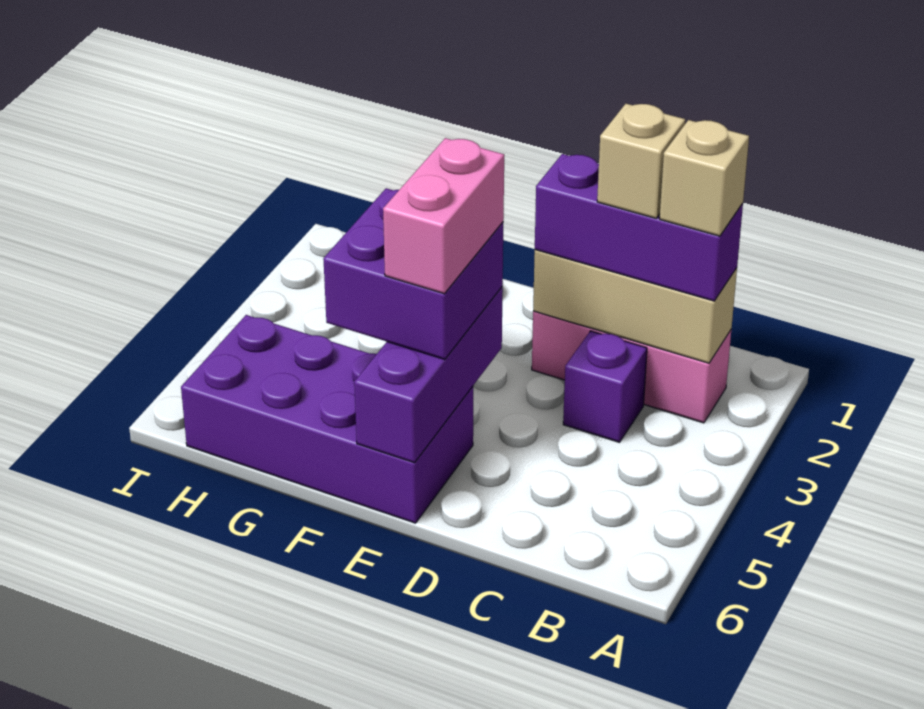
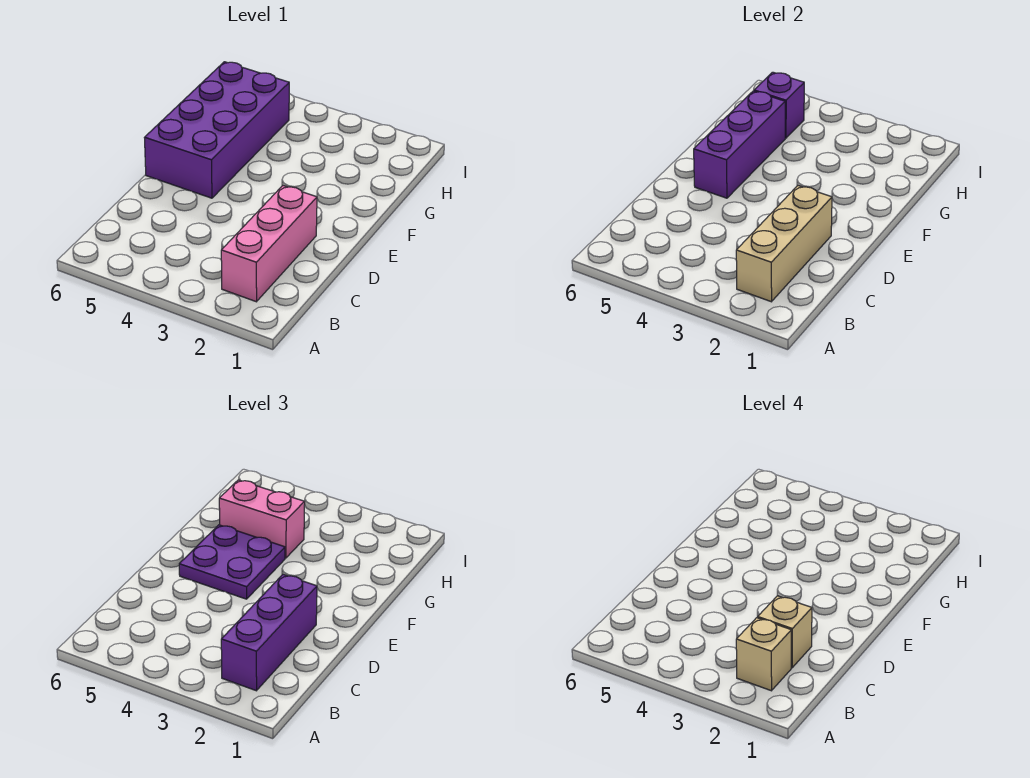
purple 1x1 brick [563,331,647,442] -> purple 1x1 brick moved to [754,72,804,138]
purple 1x3 brick [354,287,503,463] -> purple 1x3 brick turned to [694,91,785,198]
purple 2x2 brick [323,188,503,359] -> purple 2x2 plate [179,525,285,599]
pink 1x2 brick [383,138,504,294] -> pink 1x2 brick moved to [219,480,305,558]

